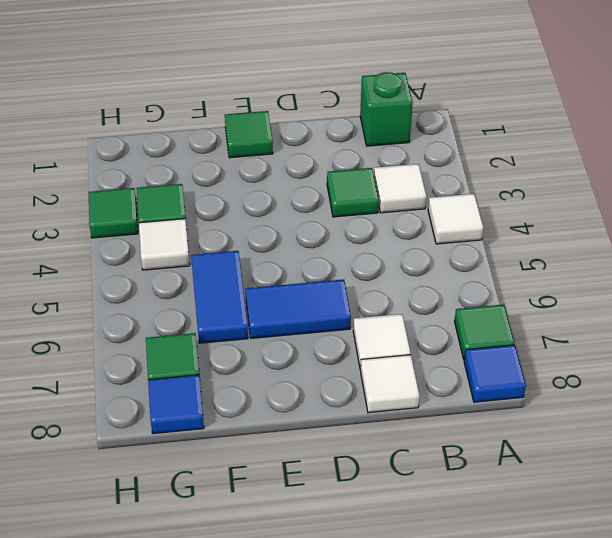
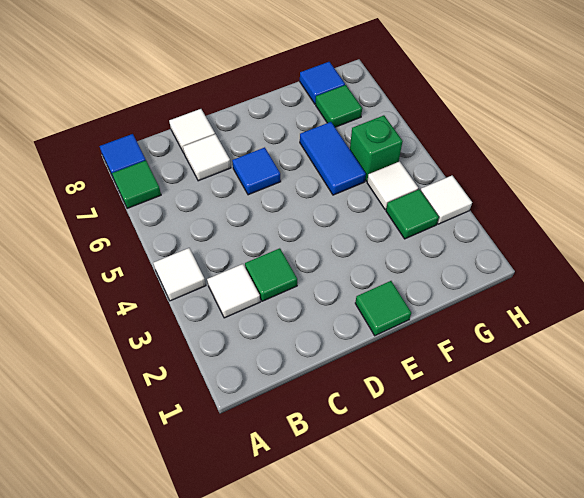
green 1x1 brick [360,72,413,146] -> green 1x1 brick moved to [350,115,403,181]
blue 1x2 tile [246,279,351,338] -> blue 1x1 tile [232,147,281,195]
green 1x1 tile [89,188,138,238] -> white 1x1 tile [421,176,472,224]

